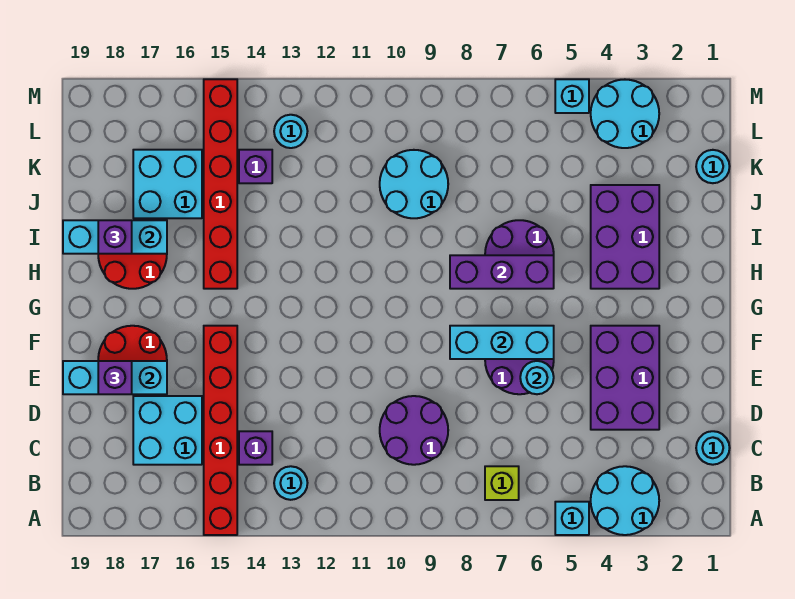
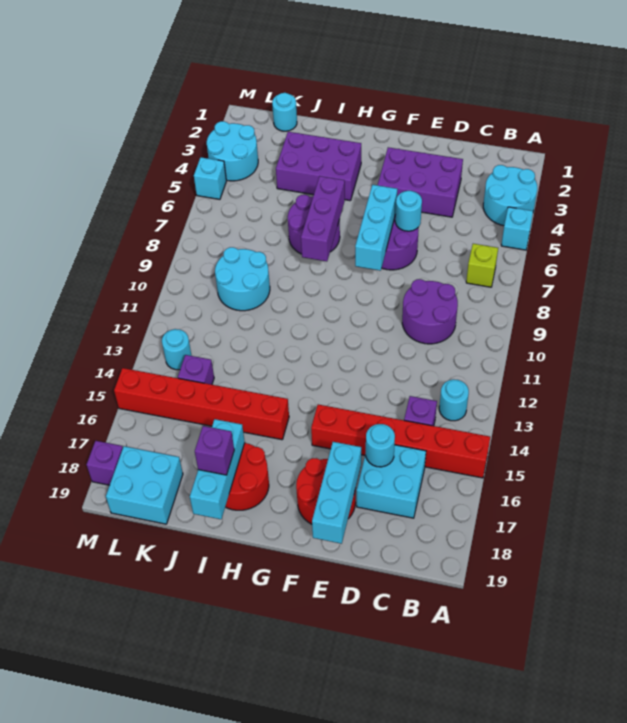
cyan 1x1 round brick [696,431,730,465] -> cyan 1x1 round brick moved to [366,424,395,467]
purple 1x1 brick [98,361,132,394] -> purple 1x1 brick moved to [87,441,123,485]
cyan 2x2 brick [133,150,202,218] -> cyan 2x2 brick moved to [106,446,183,524]

